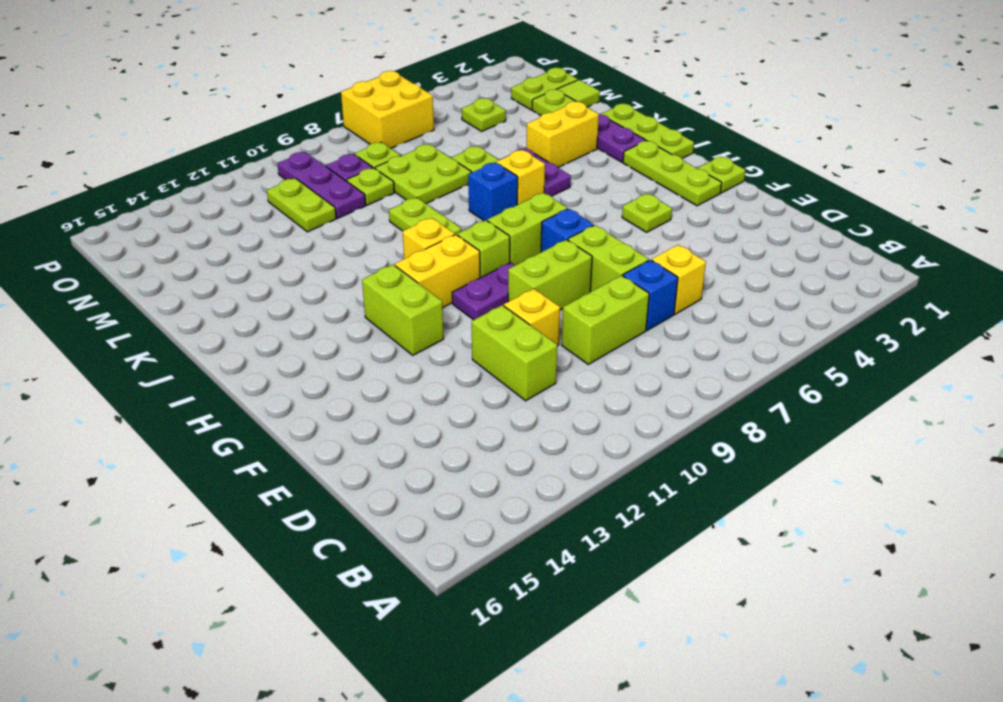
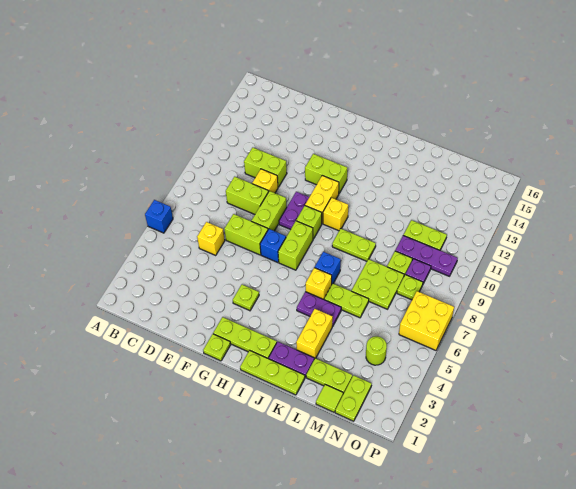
blue 1x1 brick [623,260,678,330] -> blue 1x1 brick moved to [145,200,173,233]
lime 1x2 brick [562,275,649,364] -> lime 1x2 brick turned to [226,177,269,214]
lime 1x1 plate [462,98,506,131] -> lime 1x1 round brick [366,336,387,365]

